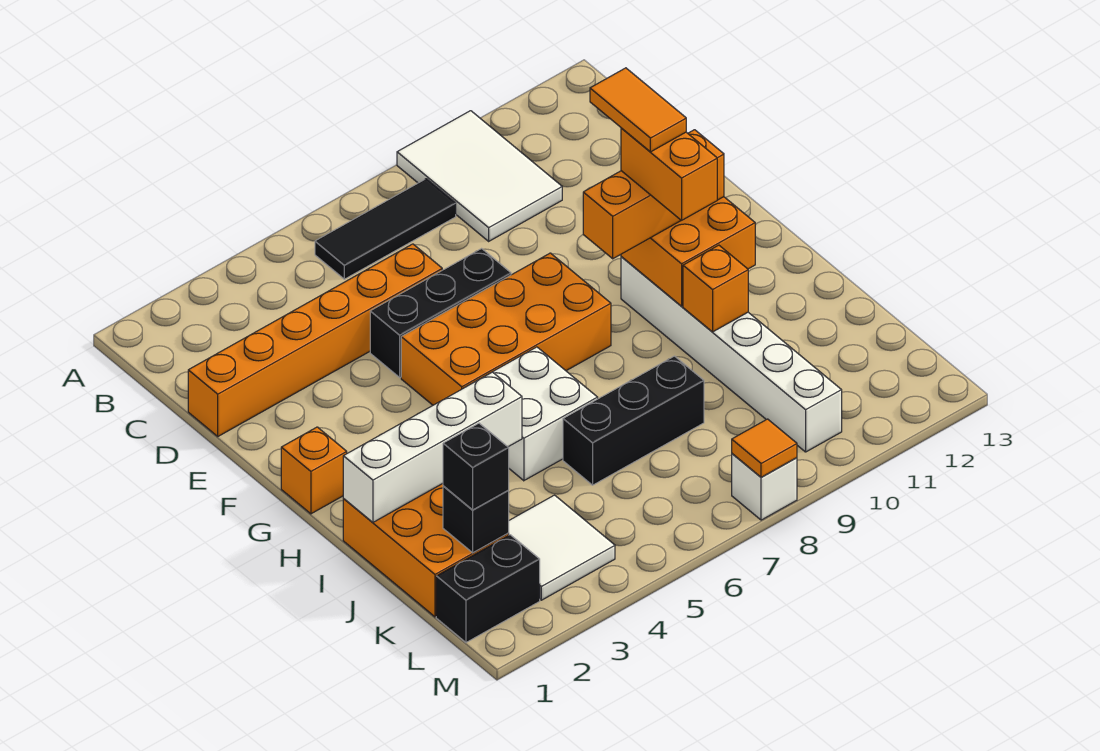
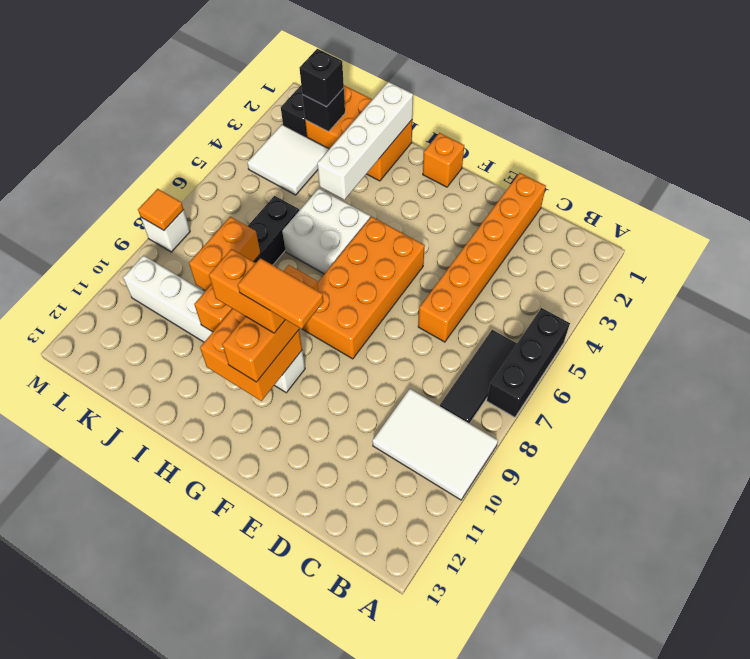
black 1x3 brick [370,249,511,377] -> black 1x3 brick moved to [487,308,570,417]
none -> orange 1x2 brick [189,217,260,290]

